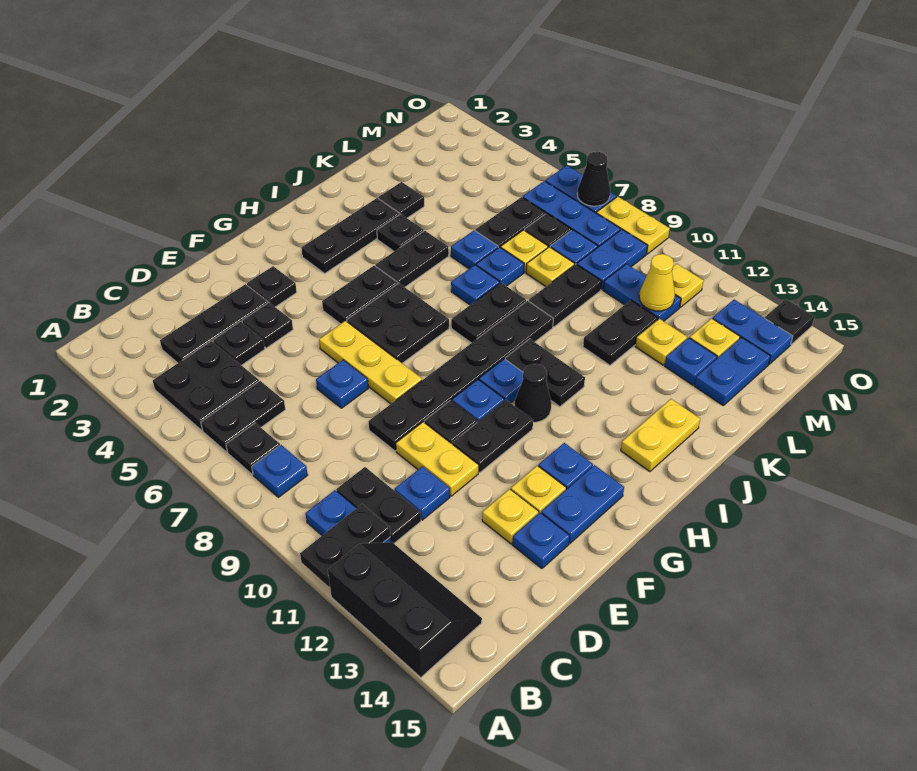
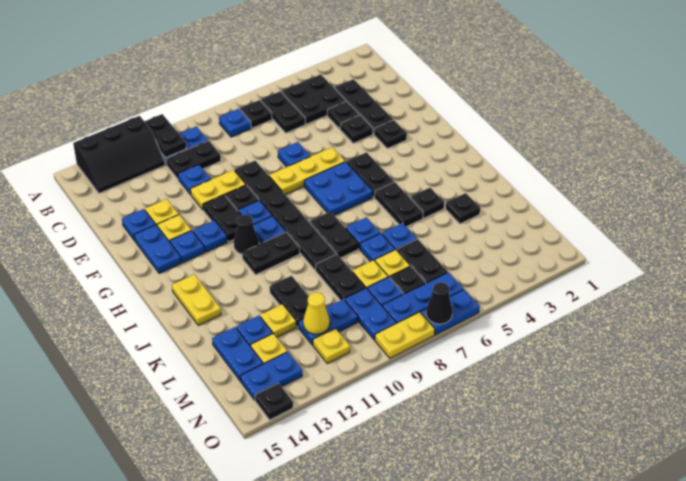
black 2x2 plate [347,283,449,363] -> blue 2x2 plate [304,162,373,216]
none -> blue 1x1 plate [193,220,227,252]
black 1x3 plate [301,198,400,273] -> none

